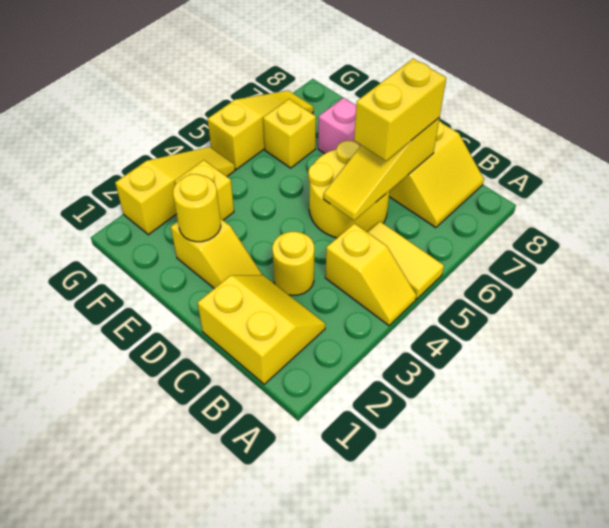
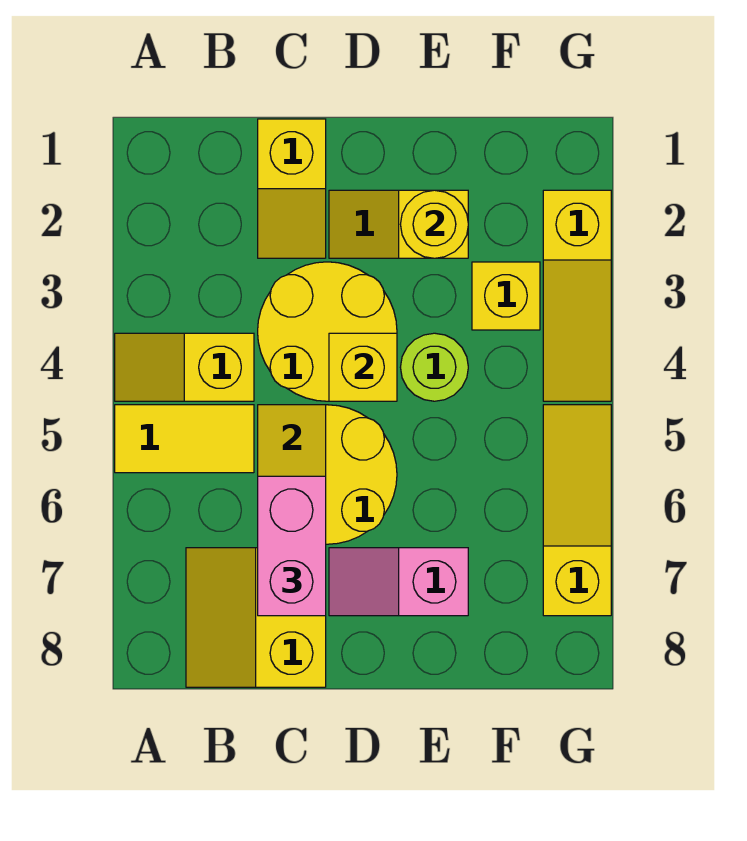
yellow 2x2 slope [198,275,325,384] -> yellow 1x2 slope [258,119,326,258]
yellow 1x1 round brick [272,232,314,295] -> yellow 2x2 round brick [258,262,397,401]
yellow 1x2 brick [354,59,446,161] -> pink 1x2 brick [258,476,326,616]
none -> lime 1x1 round brick [400,333,468,401]
yellow 1x1 brick [263,99,316,168] -> yellow 1x1 brick moved to [329,333,397,401]
yellow 1x3 slope [208,91,314,169] -> yellow 1x3 slope turned to [543,405,611,616]

